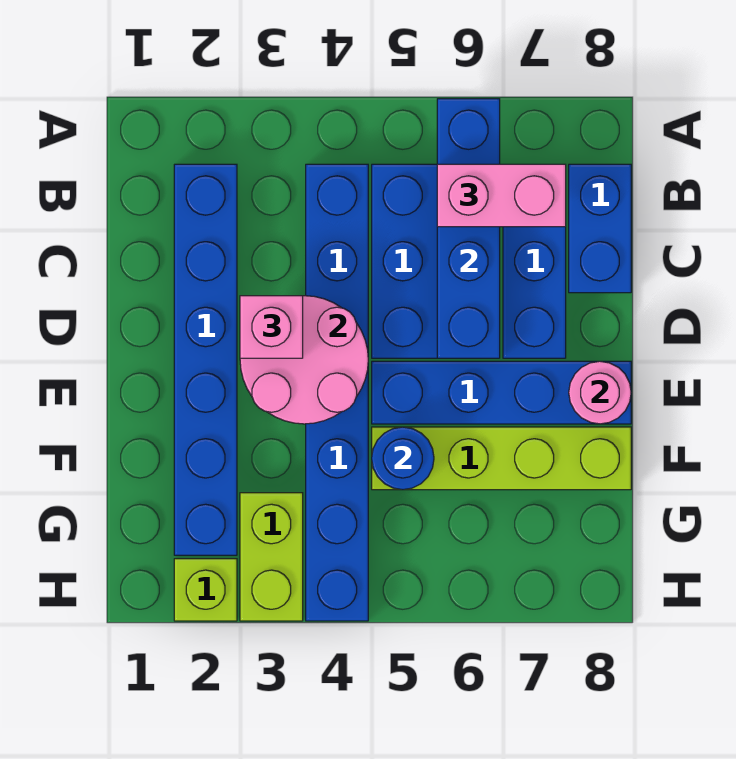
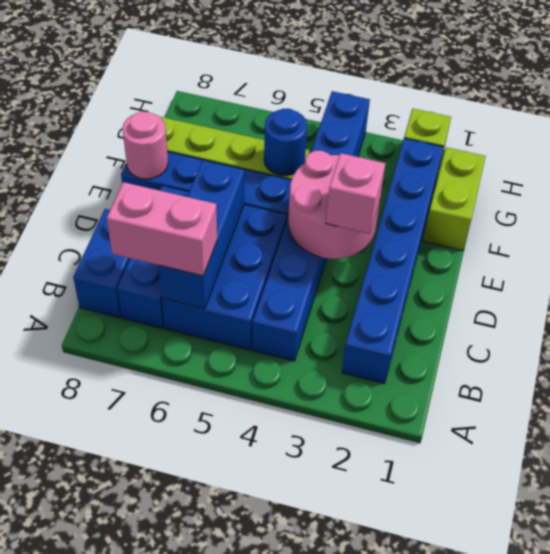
blue 1x4 brick [437,99,500,358] -> blue 1x3 brick [159,160,244,309]
lime 1x2 brick [240,493,303,621] -> lime 1x2 brick moved to [423,147,486,250]

